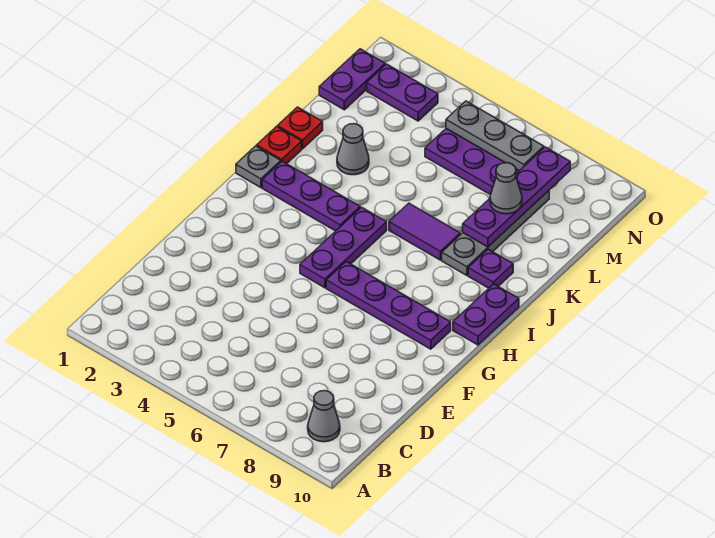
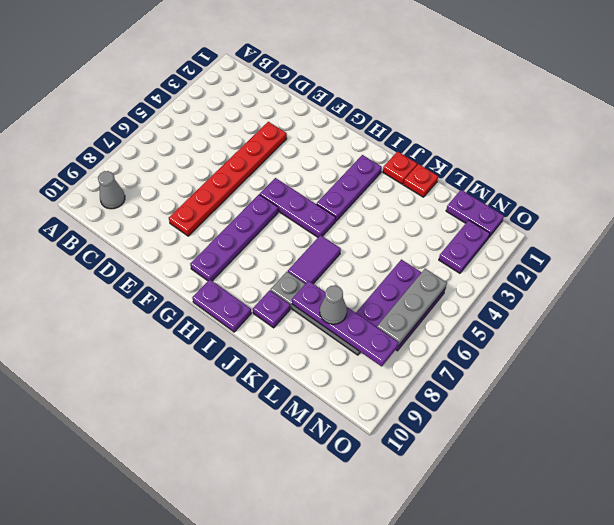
none -> red 1x6 plate [169,122,287,236]
grey 1x1 plate [236,146,281,188] -> none
grey 1x1 cone [337,124,369,175] -> none

